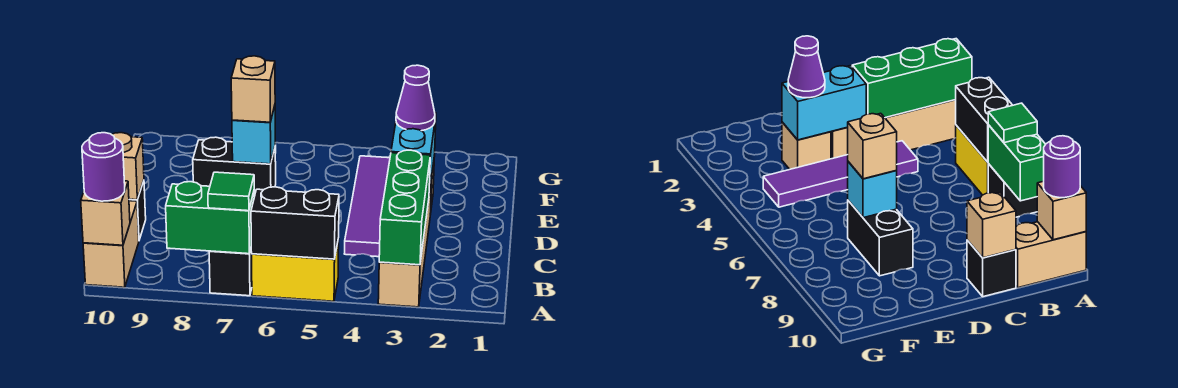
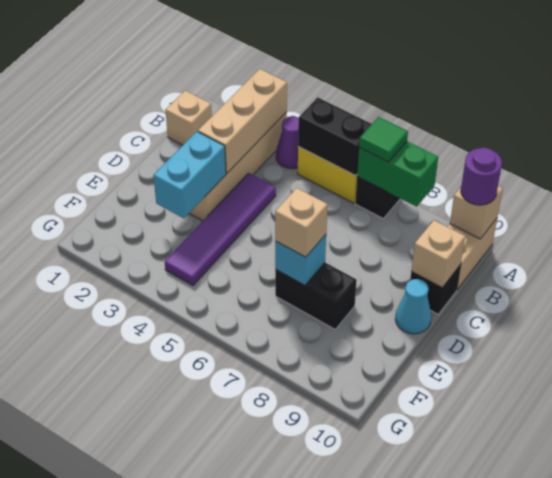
green 1x3 brick [379,150,430,265] -> tan 1x3 brick [198,69,287,173]
none -> cyan 1x1 cone [395,279,431,334]
tan 1x1 brick [782,122,831,169] -> tan 1x1 brick moved to [165,91,212,145]
purple 1x1 cone [396,65,435,131] -> purple 1x1 cone moved to [276,116,299,169]

